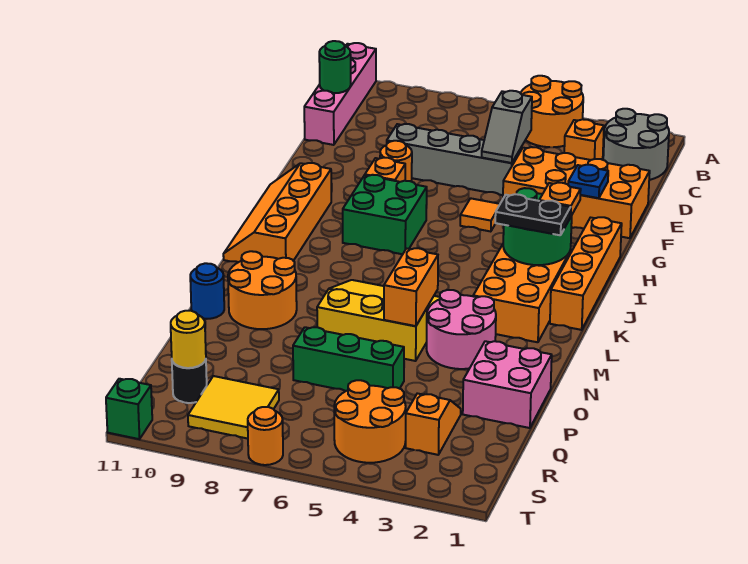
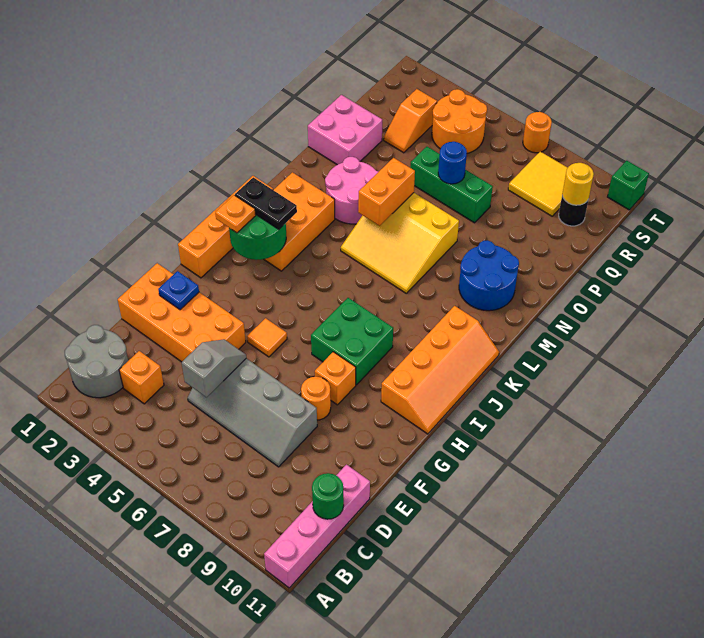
orange 2x2 round brick [521,76,583,147] -> none
orange 2x2 round brick [228,251,297,329] -> blue 2x2 round brick [459,240,519,311]
blue 1x1 round brick [190,263,224,319] -> blue 1x1 round brick moved to [438,142,467,184]

